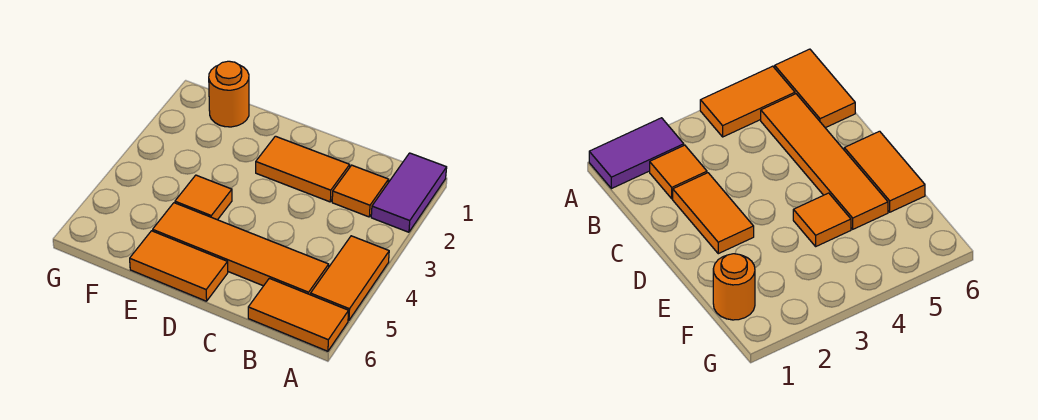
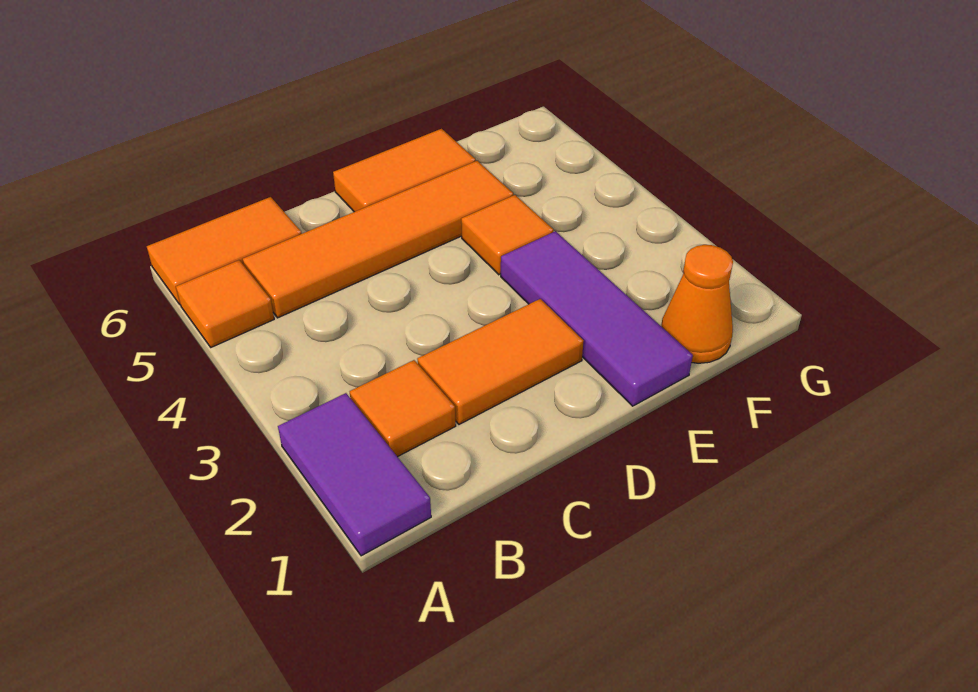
orange 1x2 tile [311,236,389,320] -> orange 1x1 tile [176,260,274,347]
none -> purple 1x3 tile [501,231,693,406]
orange 1x1 round brick [209,61,249,127] -> orange 1x1 cone [661,245,733,363]

